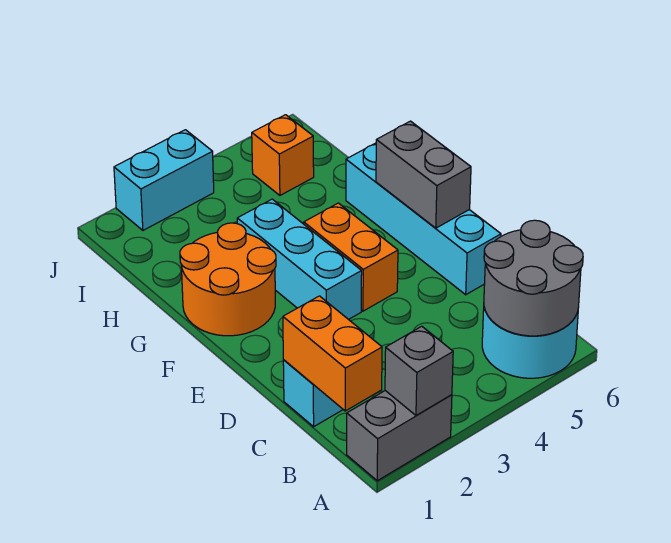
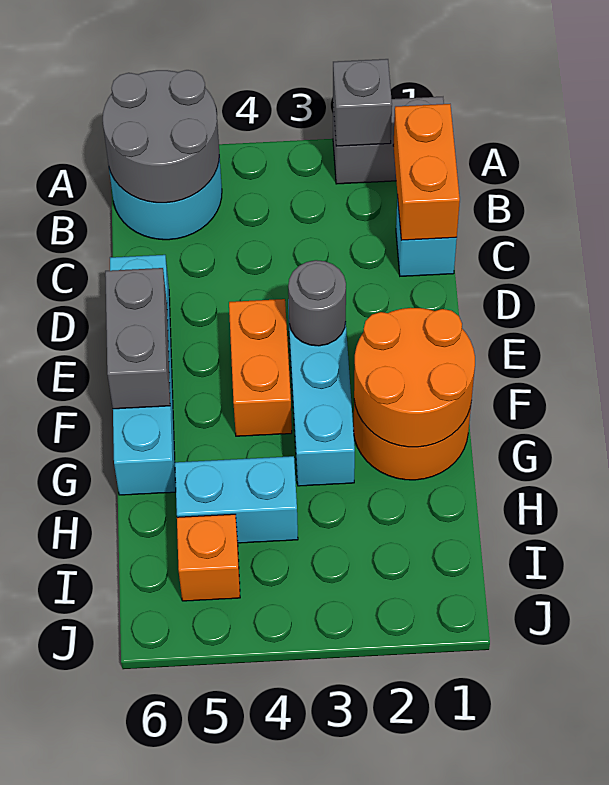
none -> grey 1x1 round brick [288,260,346,346]
none -> orange 2x2 round brick [354,308,475,447]
cyan 1x2 brick [114,130,214,230] -> cyan 1x2 brick moved to [175,456,298,543]

